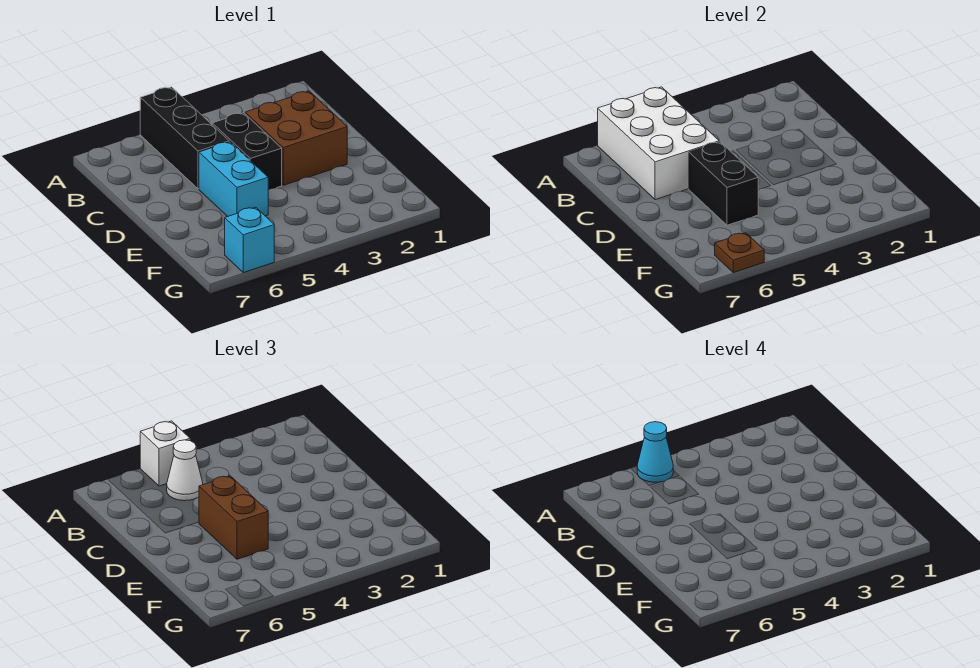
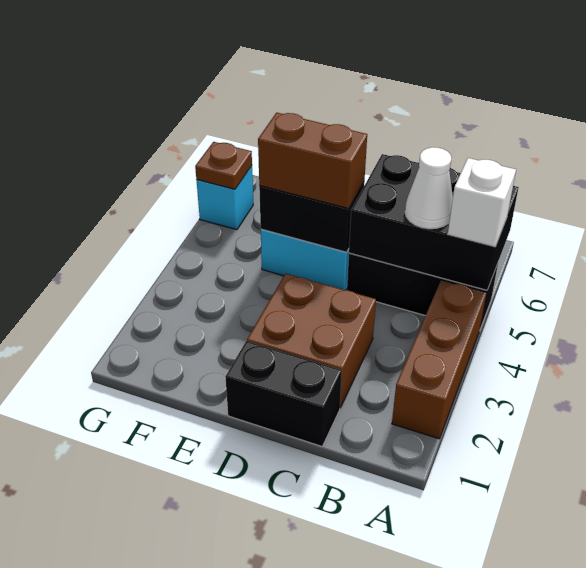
none -> brown 1x3 brick [392,280,486,439]
white 2x3 brick [598,87,719,200] -> black 2x3 brick [349,154,519,290]
cyan 1x1 cone [637,422,673,482] -> none
black 1x2 brick [212,113,282,190] -> black 1x2 brick moved to [225,341,342,446]

